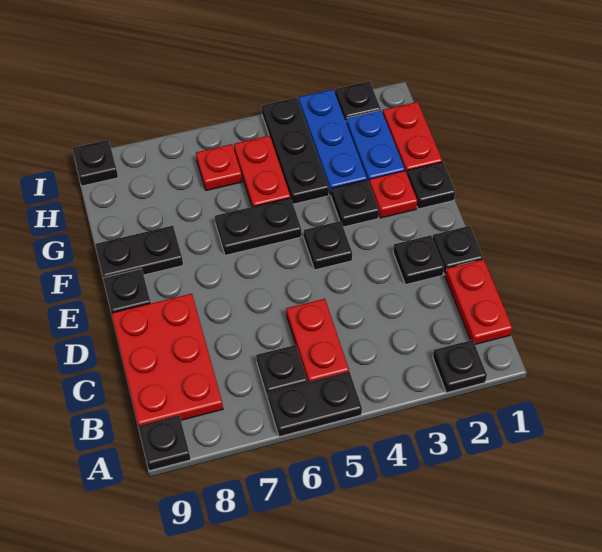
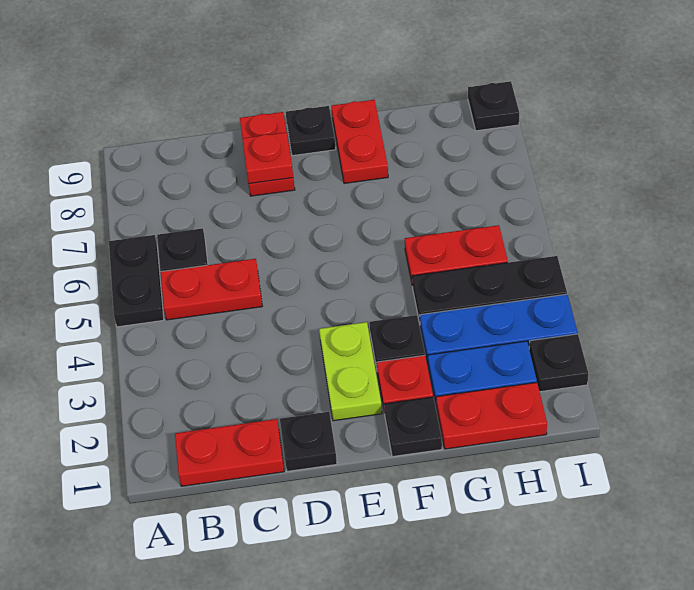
black 1x1 plate [433,340,487,393] -> none
black 1x1 plate [138,416,191,471] -> none
red 2x3 plate [112,294,223,426] -> red 1x2 plate [240,112,295,196]
black 1x1 plate [393,235,444,285] -> none
none -> lime 1x2 plate [319,322,382,421]
black 1x1 plate [304,221,352,270] -> none
black 1x2 plate [215,198,301,255] -> none
black 1x2 plate [95,226,183,278] -> red 1x2 plate [331,100,388,184]
red 1x1 plate [196,144,242,191] -> red 1x1 plate moved to [242,132,293,184]

